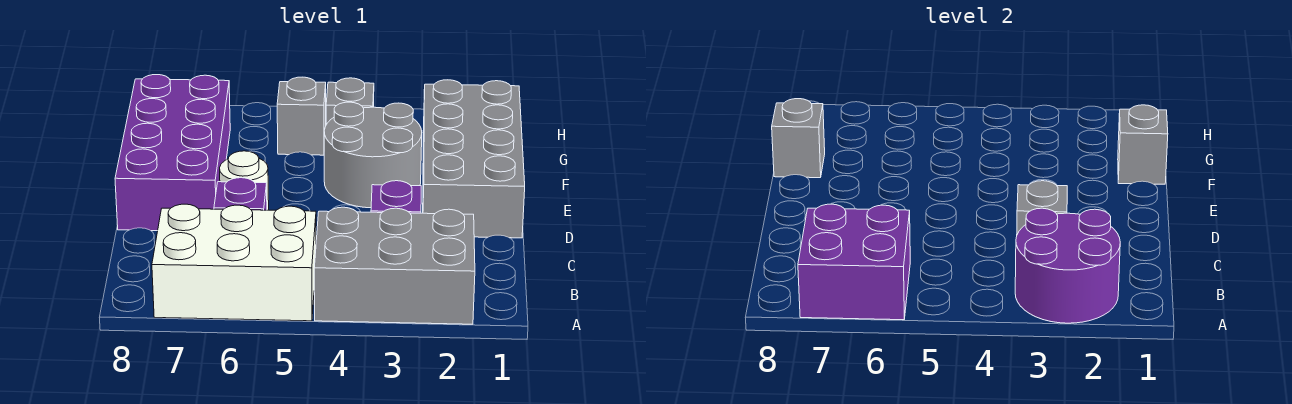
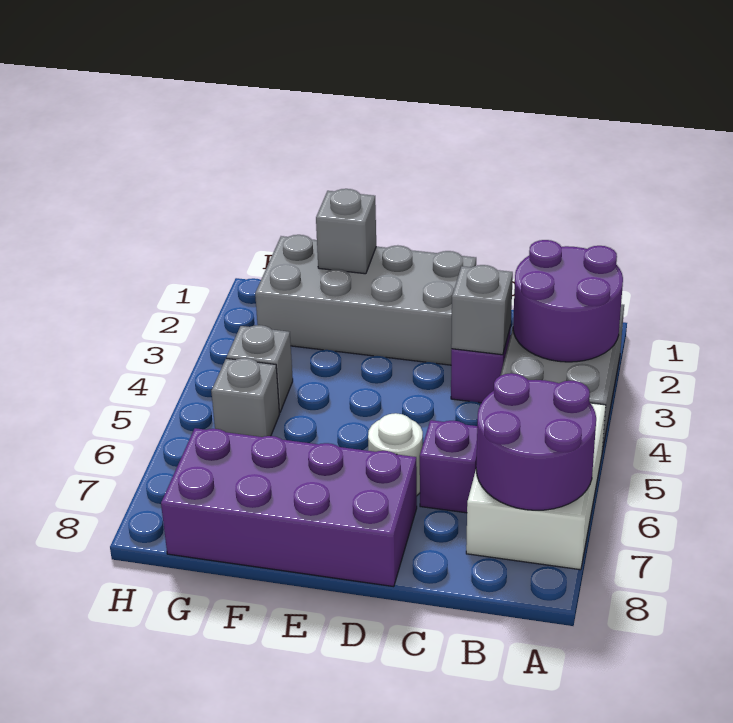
purple 2x2 brick [798,204,910,320] -> purple 2x2 round brick [476,373,596,510]
grey 2x2 round brick [324,102,422,208] -> none
grey 1x1 brick [772,99,825,178] -> none

